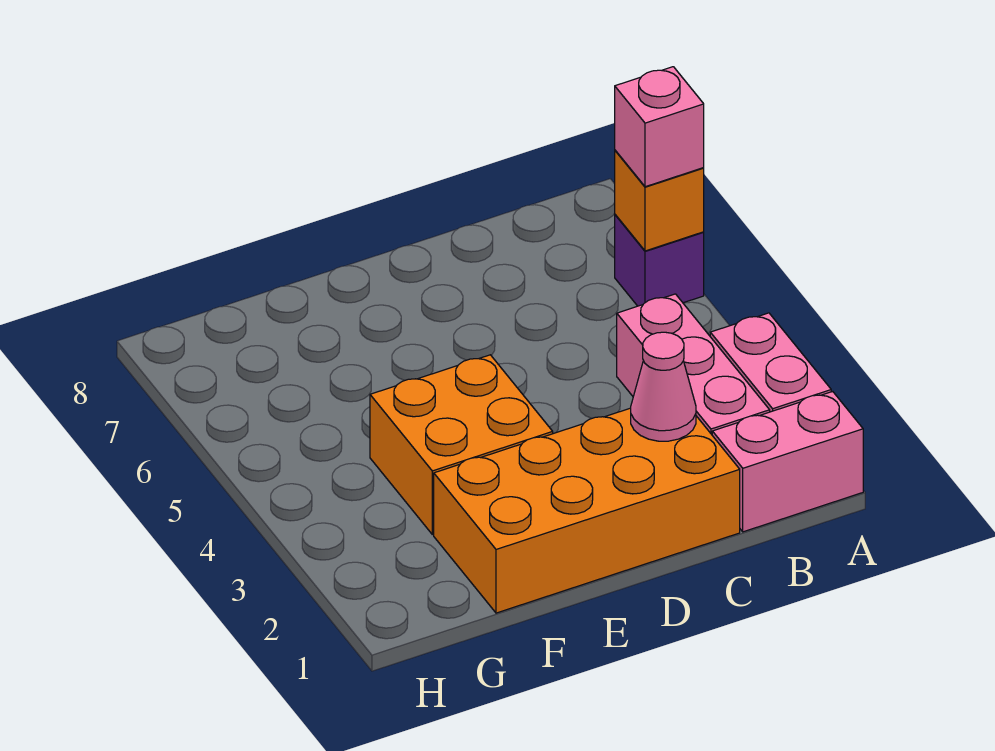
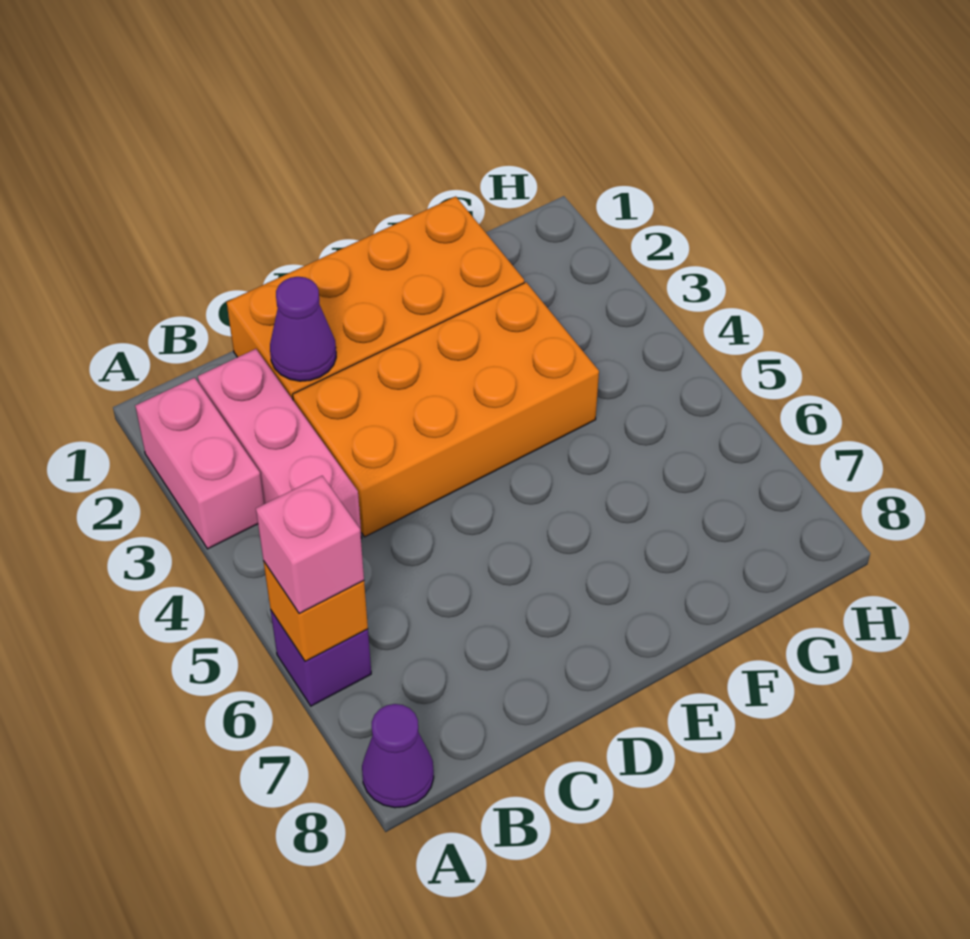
pink 1x2 brick [712,392,863,532] -> none
none -> purple 1x1 cone [362,704,434,808]
pink 1x1 cone [631,332,696,441] -> purple 1x1 cone [270,277,336,381]
orange 2x2 brick [370,355,553,534] -> orange 2x4 brick [293,282,599,537]

